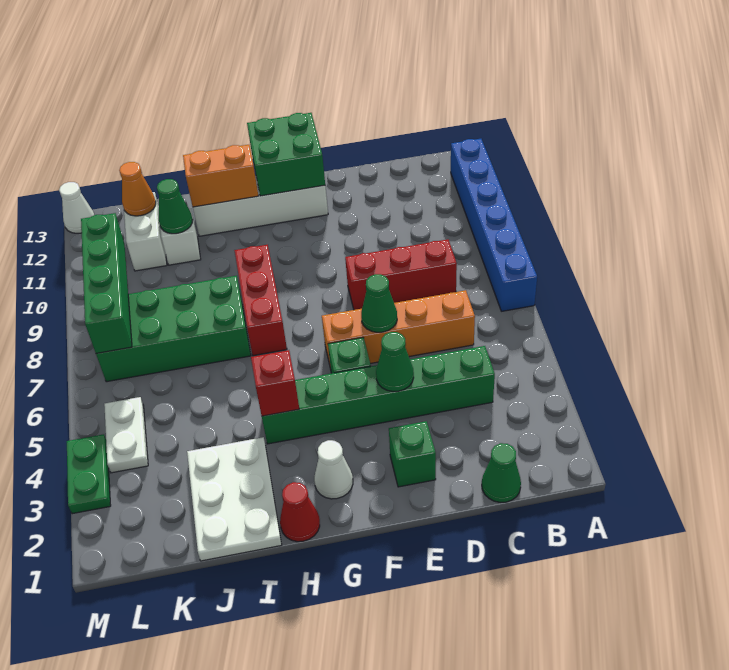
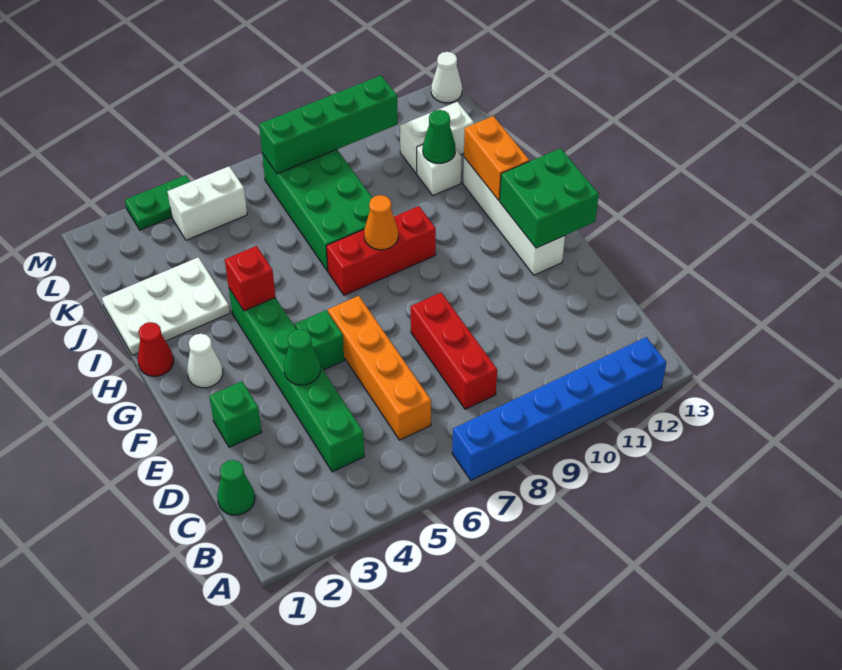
green 1x1 cone [361,274,397,332] -> none
orange 1x1 cone [119,162,156,216] -> orange 1x1 cone moved to [364,195,398,250]
white 1x2 plate [104,397,148,473] -> white 1x2 brick [167,166,247,240]

